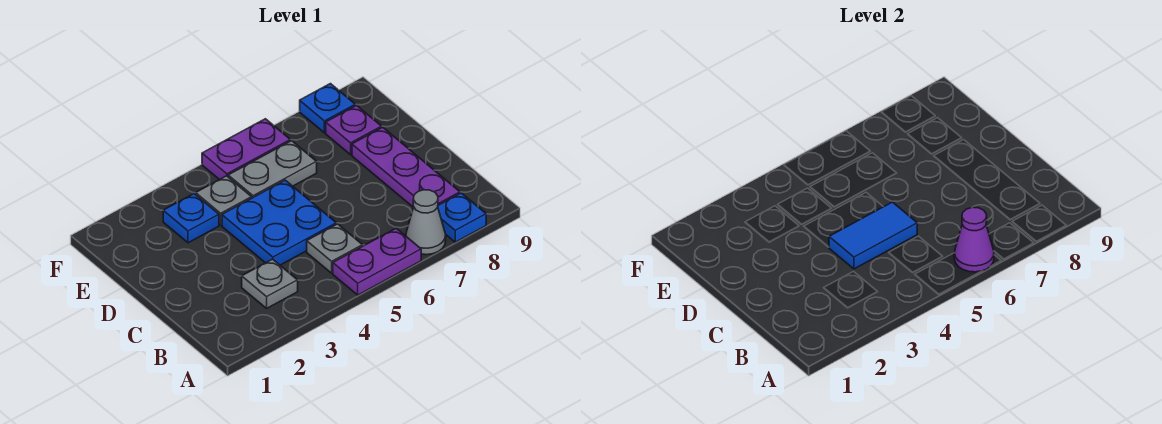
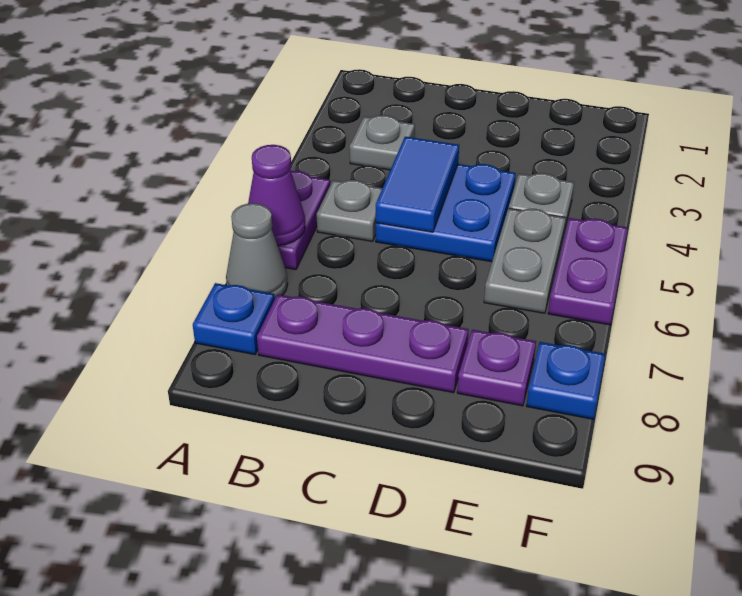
blue 1x1 plate [163,194,219,243] -> none

